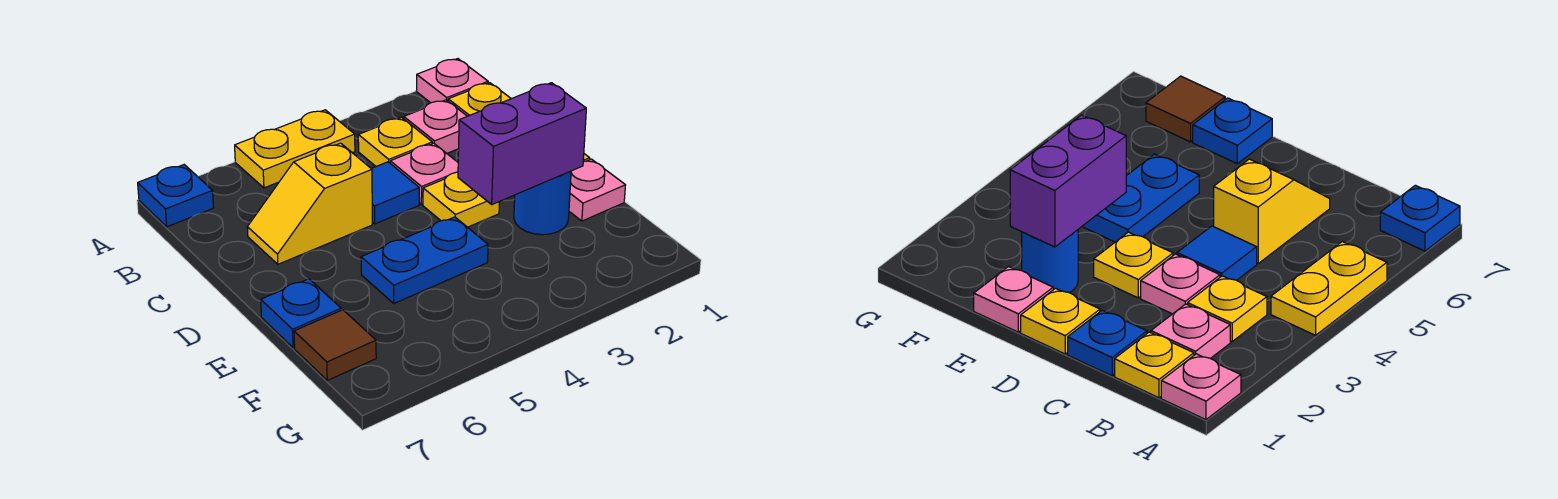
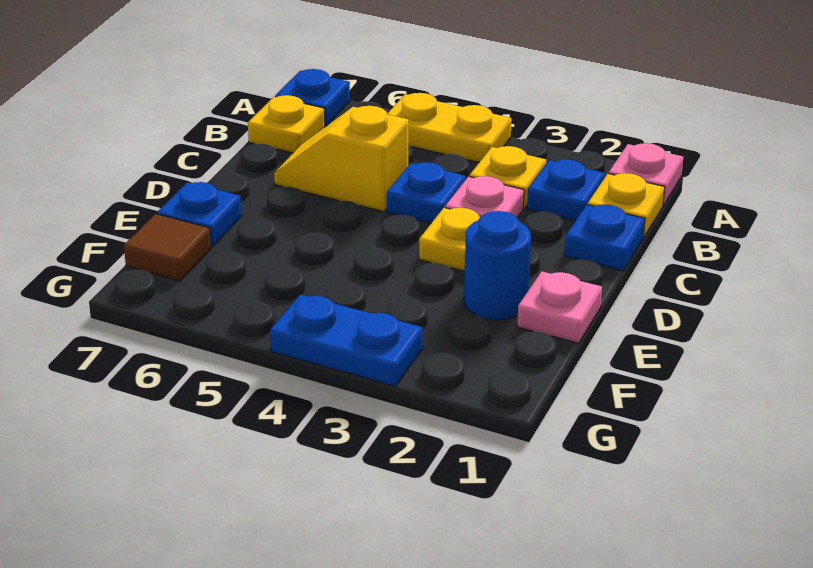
pink 1x1 plate [404,100,467,153] -> blue 1x1 plate [527,160,605,221]
blue 1x1 tile [371,162,419,224] -> blue 1x1 plate [387,162,466,223]
yellow 1x1 plate [1021,288,1100,354] -> yellow 1x1 plate moved to [248,95,325,153]
purple 1x2 brick [458,83,586,204] -> none
blue 1x2 plate [361,217,488,303] -> blue 1x2 plate moved to [270,295,423,386]

